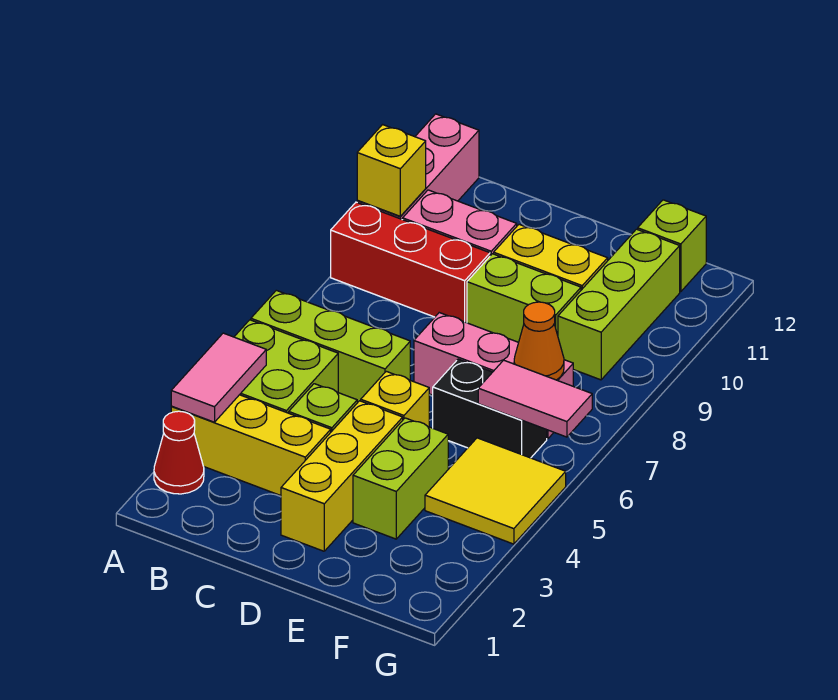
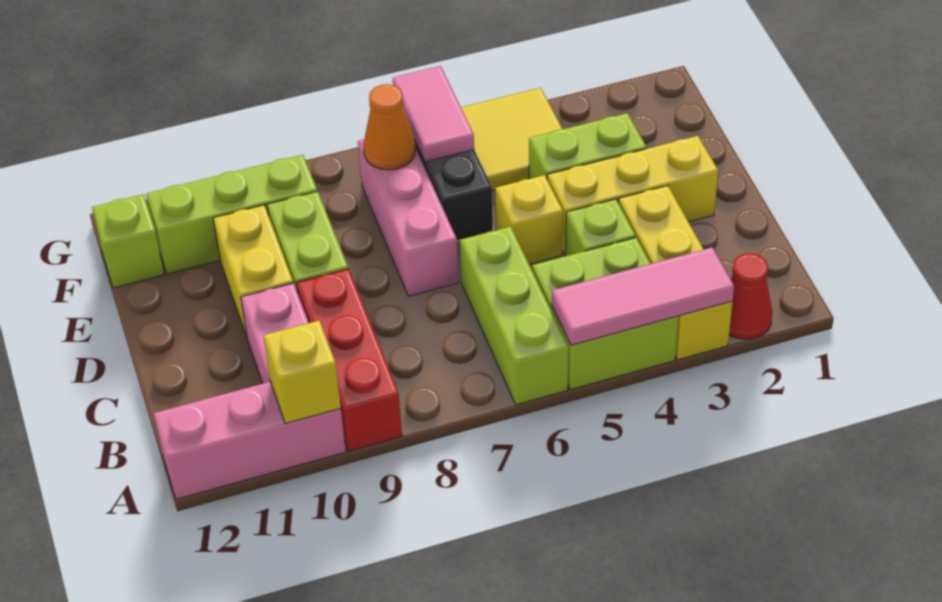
pink 1x2 tile [171,333,266,422] -> pink 1x3 tile [552,248,734,345]

